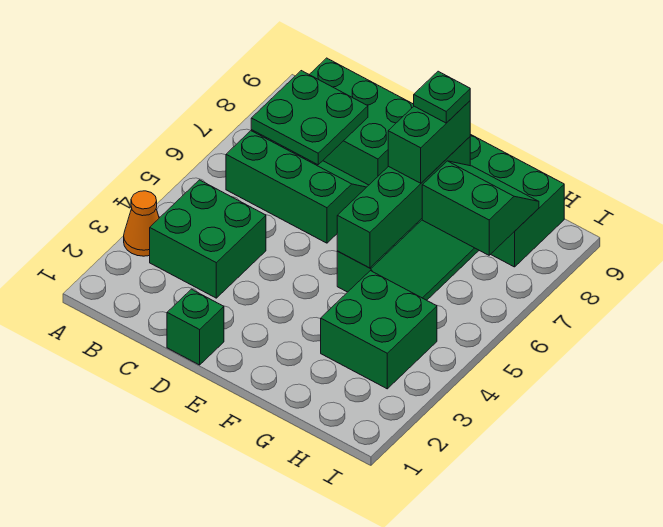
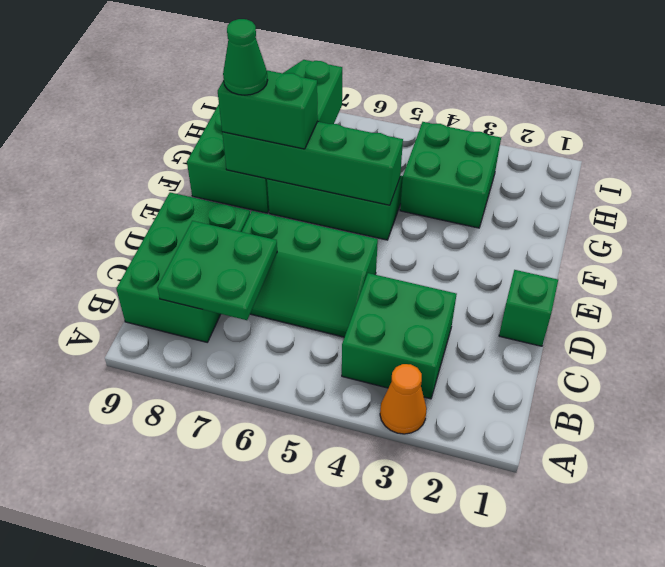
green 2x3 slope [226,131,368,243] -> green 2x3 slope turned to [242,211,378,337]
green 1x1 plate [414,71,470,123] -> green 1x1 cone [223,19,268,95]

